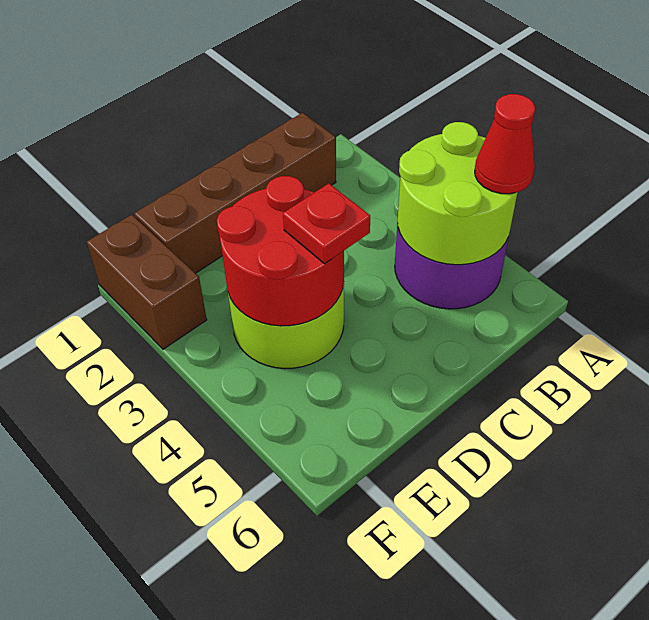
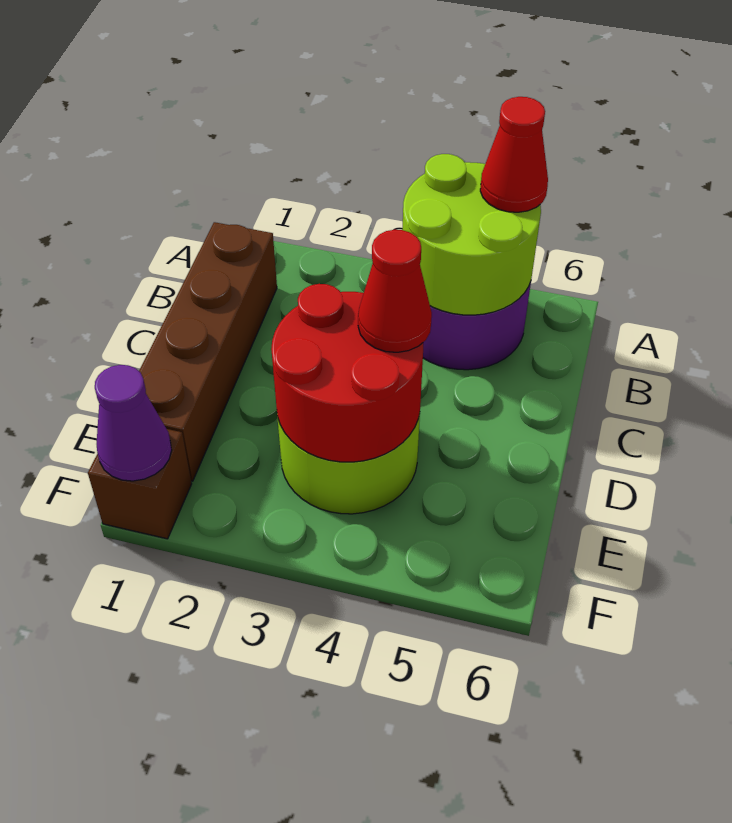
red 1x1 plate [283,183,370,264] -> red 1x1 cone [358,230,432,352]
brown 1x2 brick [87,215,207,349] -> brown 1x1 brick [88,429,192,539]
none -> purple 1x1 cone [95,365,172,481]

